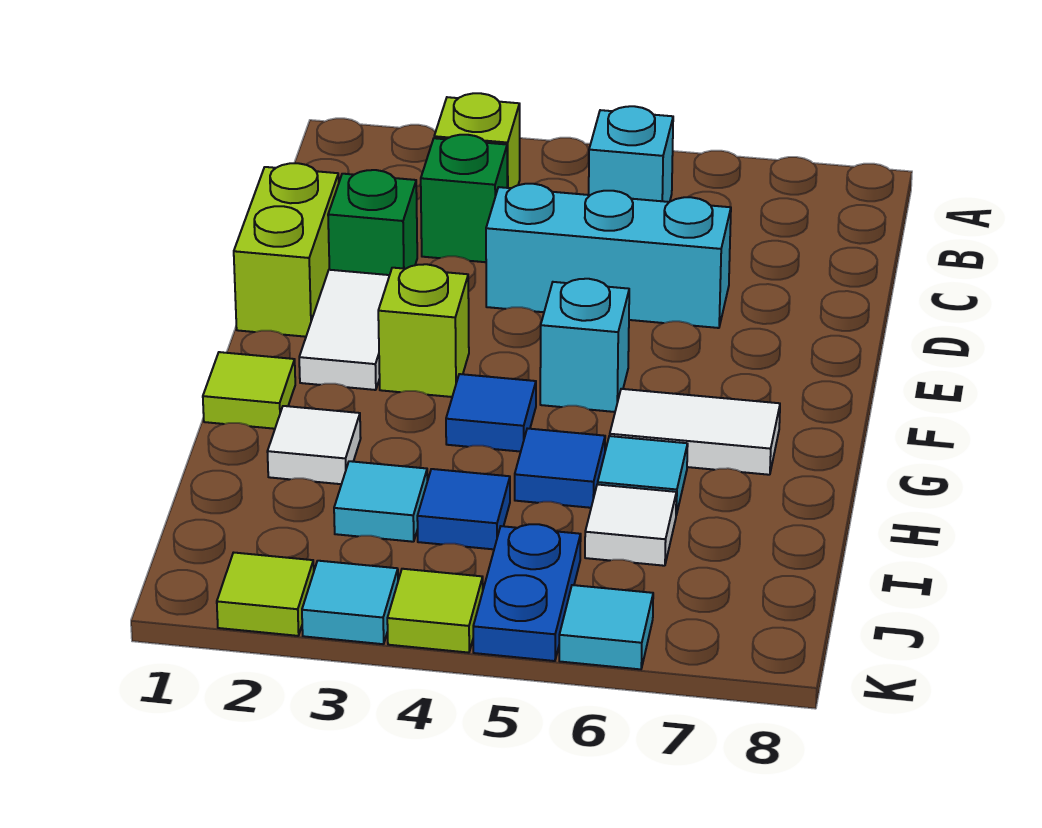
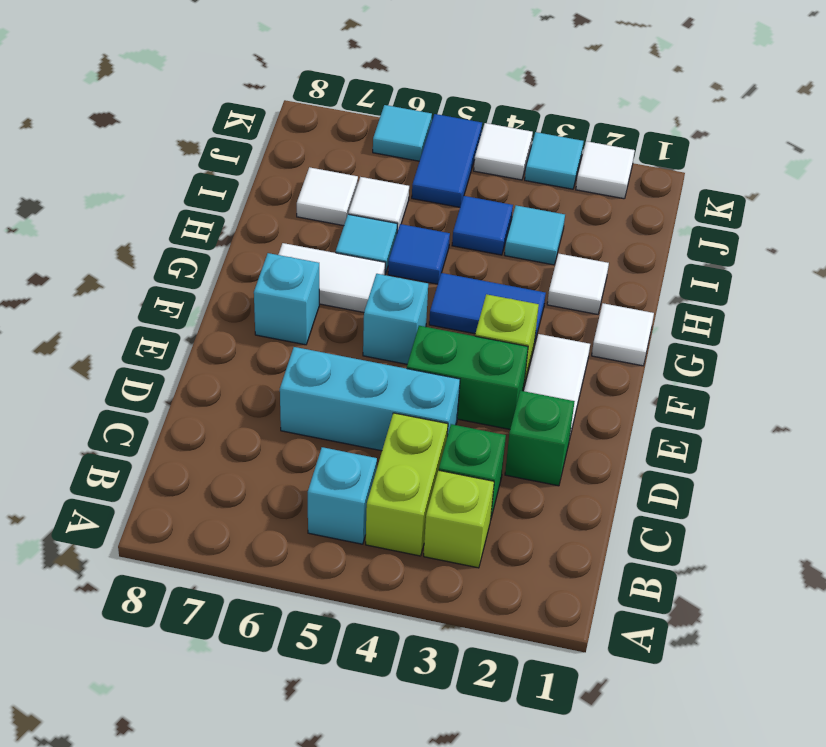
lime 1x2 brick [234,163,339,337] -> lime 1x2 brick moved to [366,413,448,556]
none -> green 1x2 brick [407,326,528,429]
none -> cyan 1x1 brick [254,253,319,345]
lime 1x1 tile [203,352,295,429] -> white 1x1 tile [592,303,654,366]
blue 1x1 tile [446,374,536,452] -> blue 1x2 tile [429,273,546,345]
none -> white 1x1 tile [297,167,358,226]
blue 1x2 plate [473,524,581,661] -> blue 1x2 tile [412,114,482,207]
lime 1x1 tile [217,553,314,636] -> white 1x1 tile [576,141,635,199]
lime 1x1 tile [387,569,483,653] -> white 1x1 tile [474,123,533,180]

